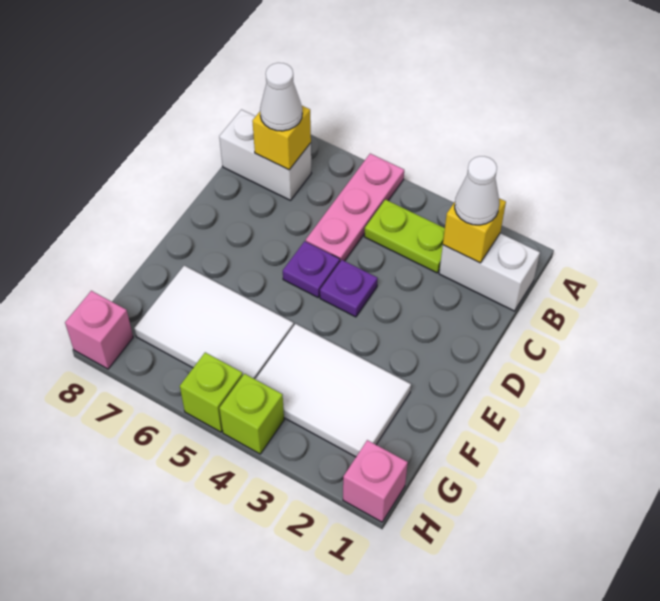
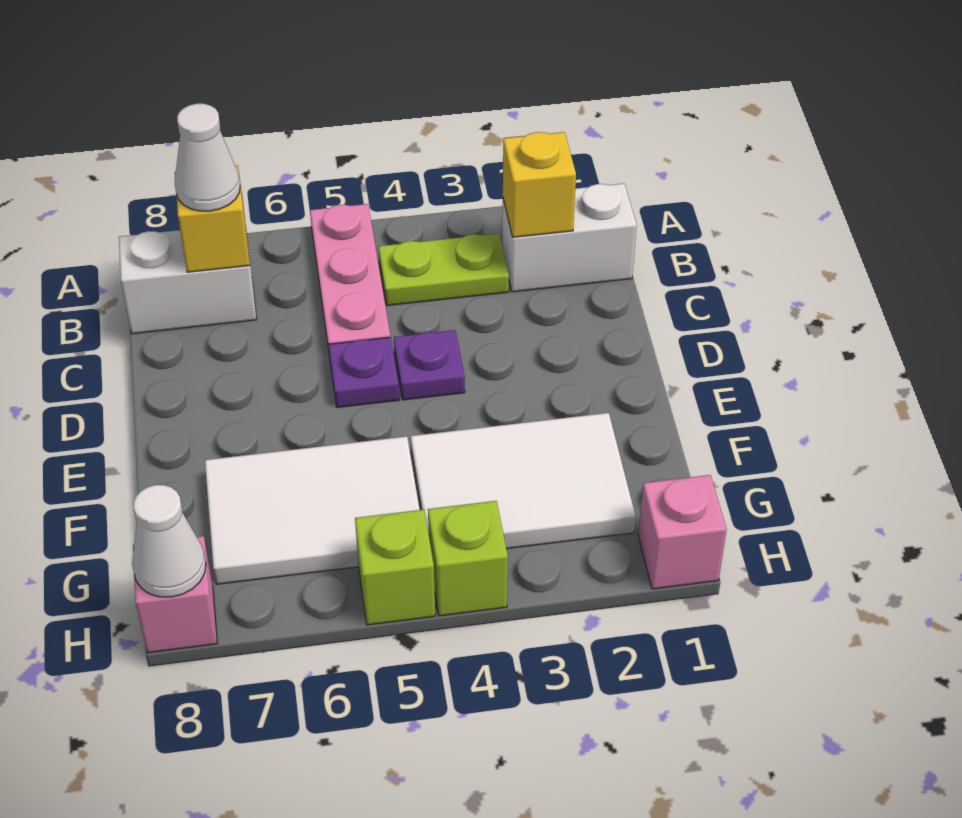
white 1x1 cone [455,156,499,225] -> white 1x1 cone moved to [132,485,206,597]

